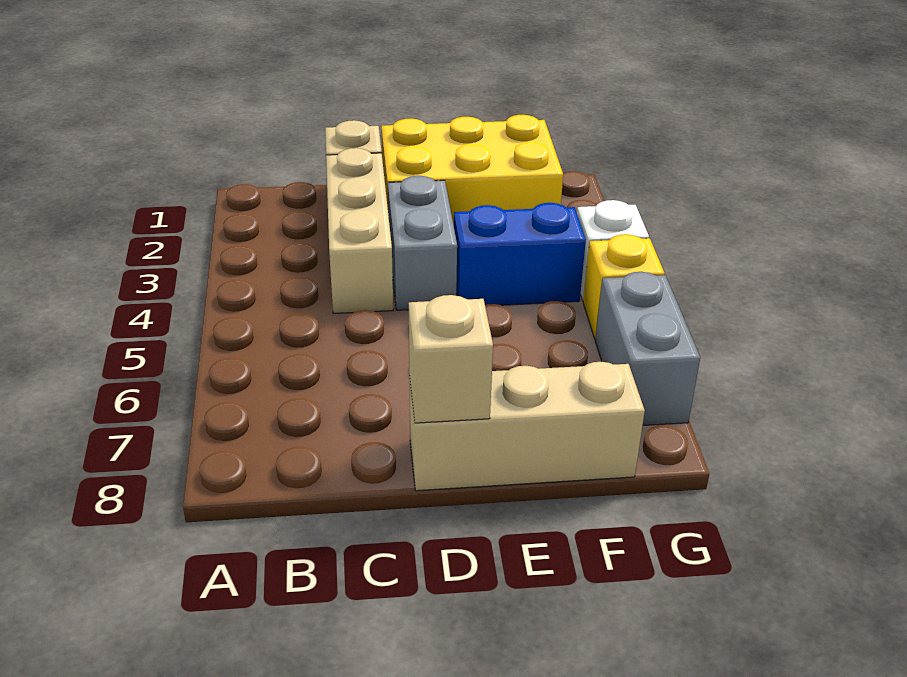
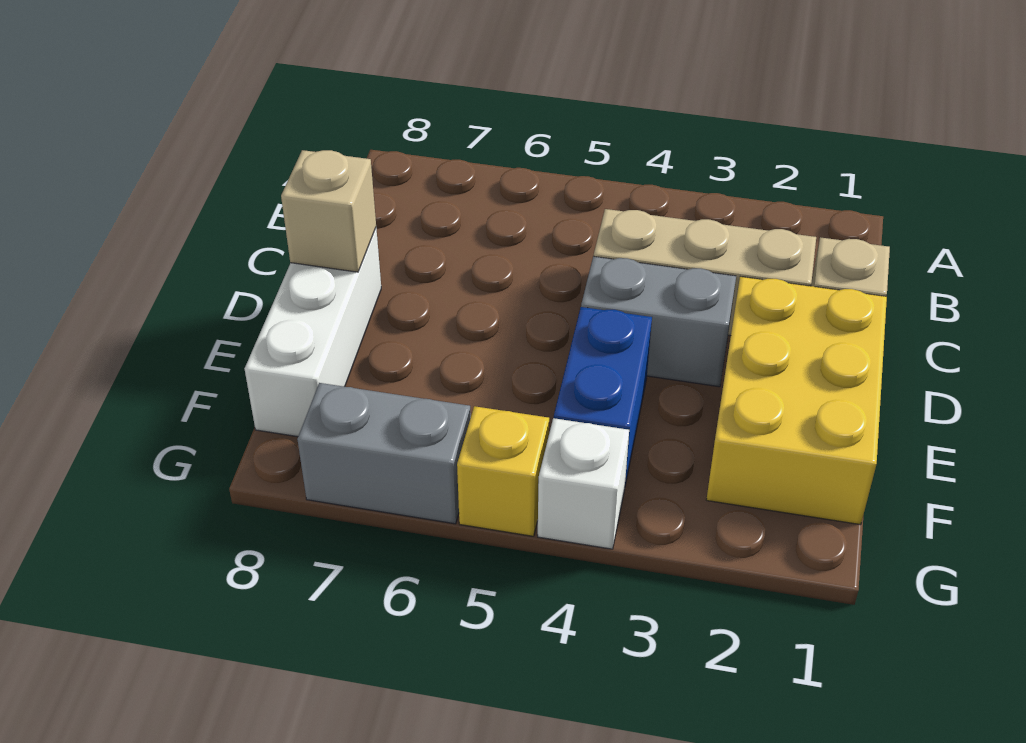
tan 1x3 brick [409,362,645,491] -> white 1x3 brick [245,228,381,437]

